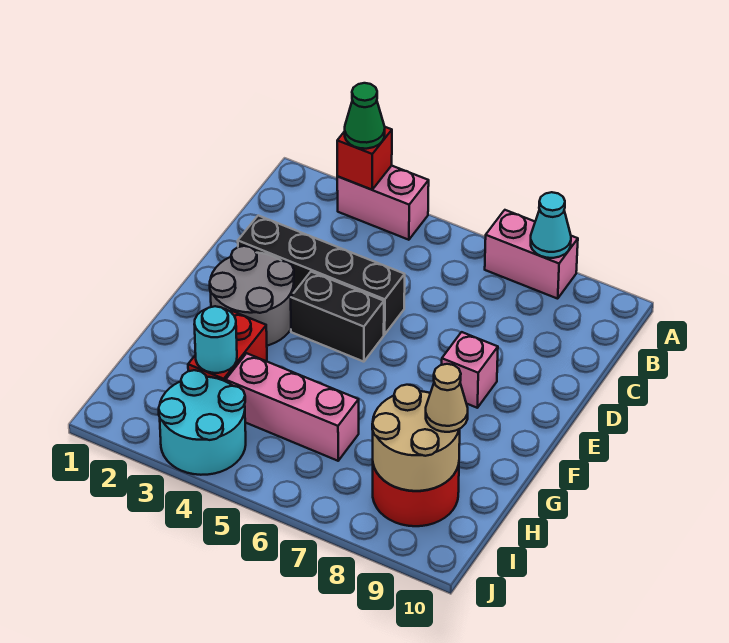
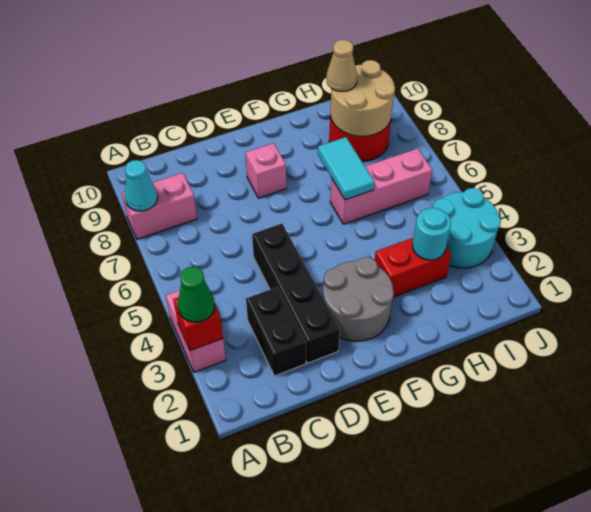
pink 1x2 brick [485,210,578,299] -> pink 1x2 brick turned to [122,173,197,239]
black 1x2 brick [291,272,384,362] -> black 1x2 brick moved to [246,287,306,376]
none -> cyan 1x2 tile [318,137,374,200]
pink 1x3 brick [226,353,359,461] -> pink 1x3 brick turned to [330,148,432,224]

